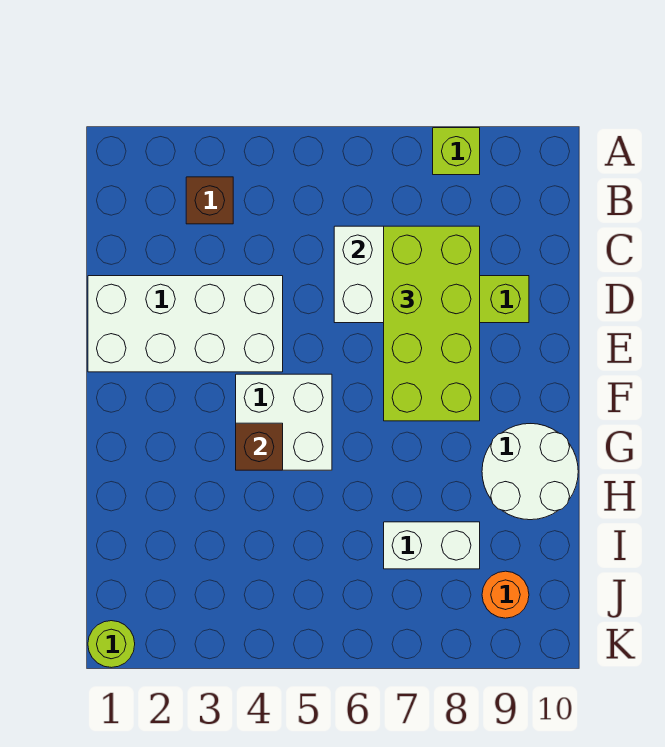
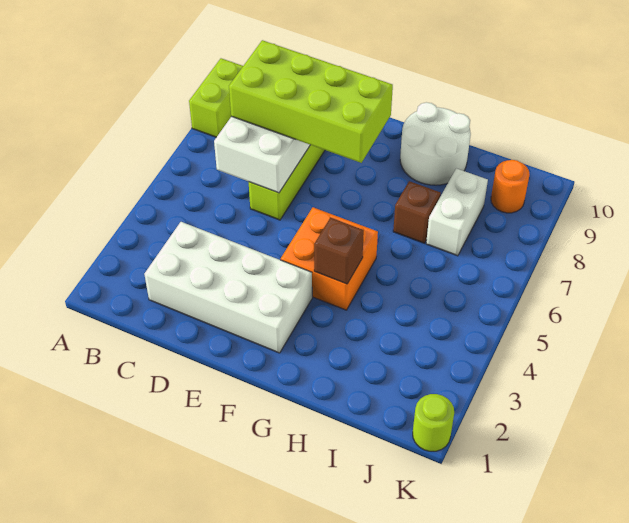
lime 1x1 brick [433,128,480,175] -> lime 1x2 brick [189,58,243,137]
brown 1x1 brick [186,177,233,224] -> brown 1x1 brick moved to [393,181,441,243]
white 2x4 brick [88,276,283,372] -> white 2x4 brick turned to [144,222,312,353]
white 2x2 brick [236,374,332,470] -> orange 2x2 brick [281,207,378,310]

